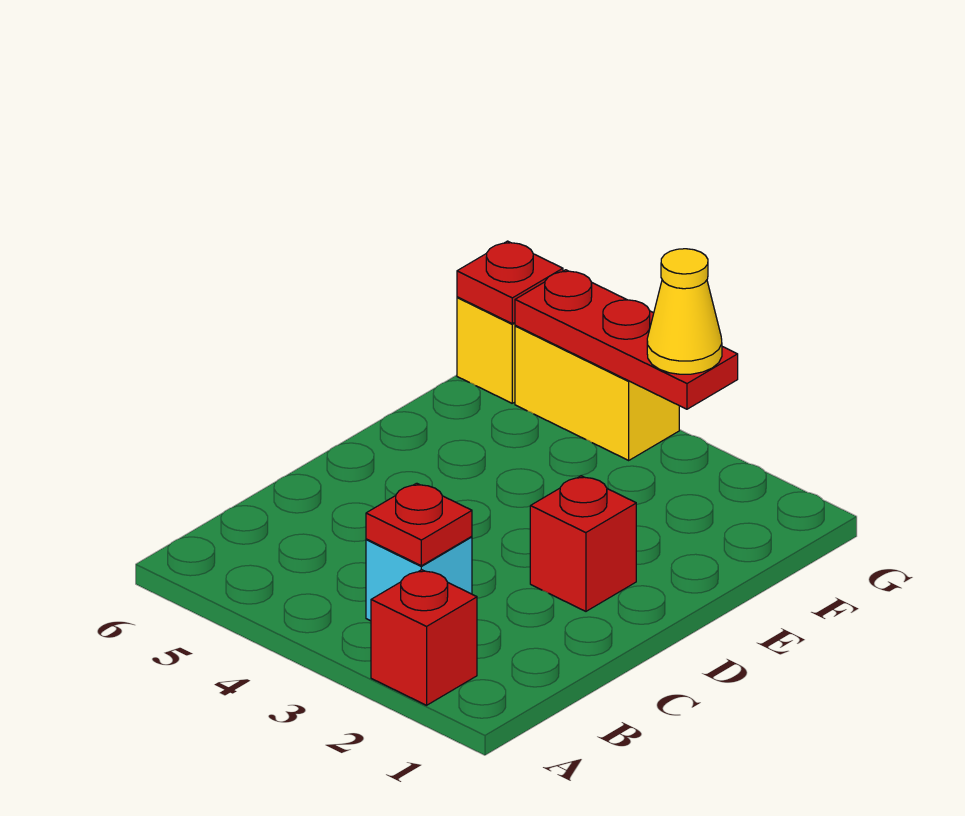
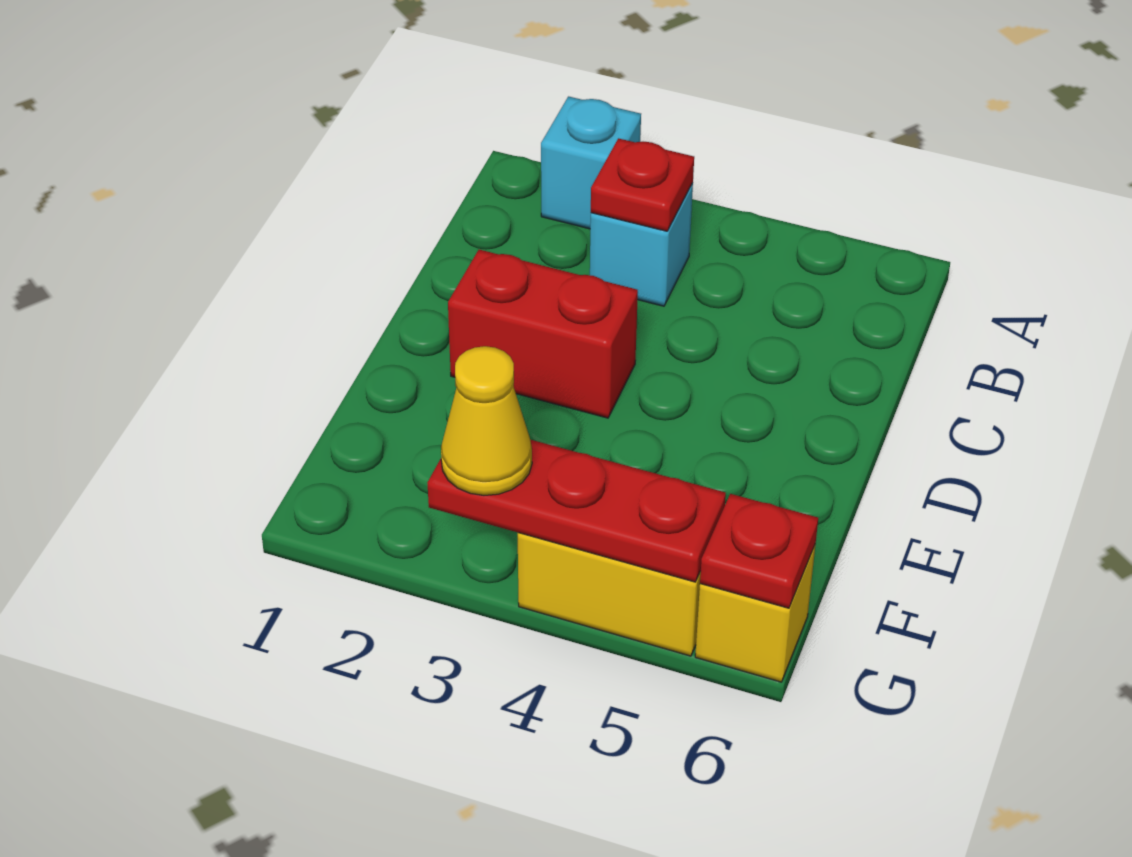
red 1x1 brick [371,570,477,705] -> cyan 1x1 brick [541,97,641,229]
red 1x1 brick [530,476,636,611] -> red 1x2 brick [448,250,638,418]

